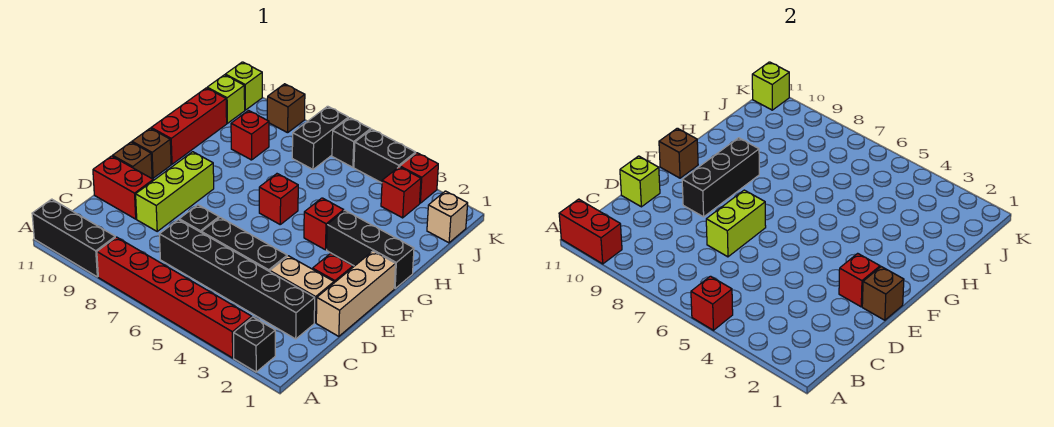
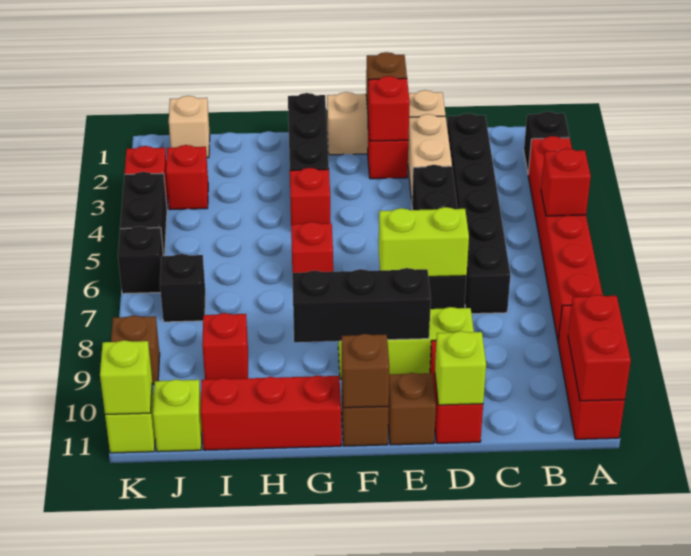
black 1x3 brick [32,199,115,277] -> red 1x3 brick [558,305,625,439]
black 1x2 brick [292,106,348,169] -> black 1x1 brick [160,254,205,322]

